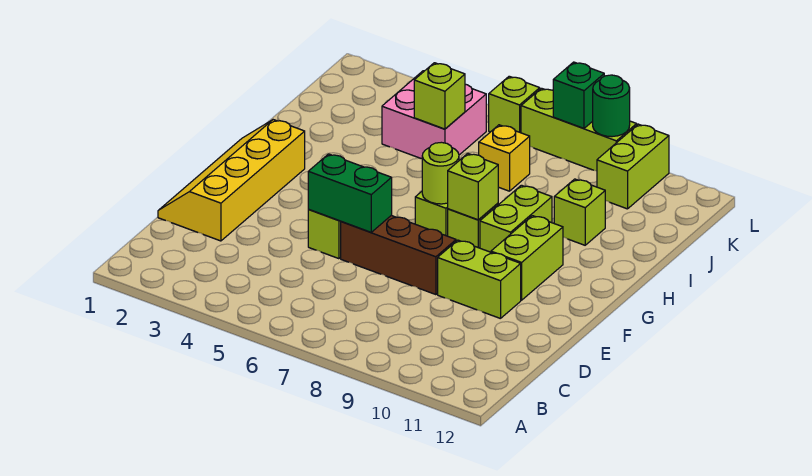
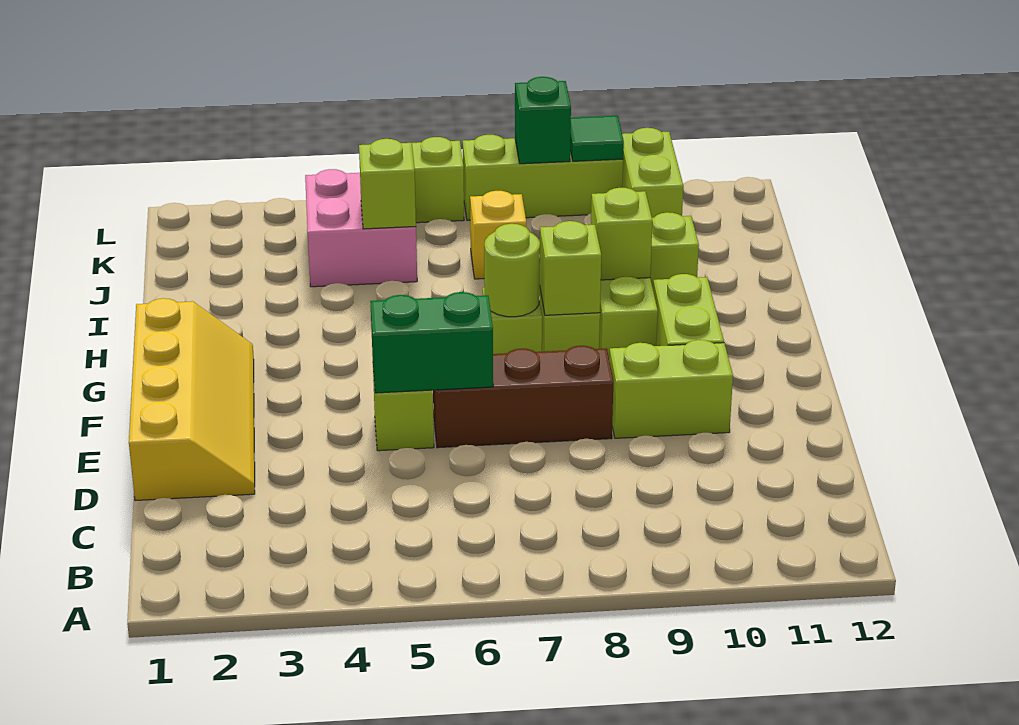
yellow 2x4 slope [158,120,305,241] -> yellow 2x4 slope turned to [129,298,255,501]
none -> lime 1x1 brick [591,188,652,280]
green 1x1 round brick [593,75,630,137] -> green 1x1 tile [570,116,624,161]

